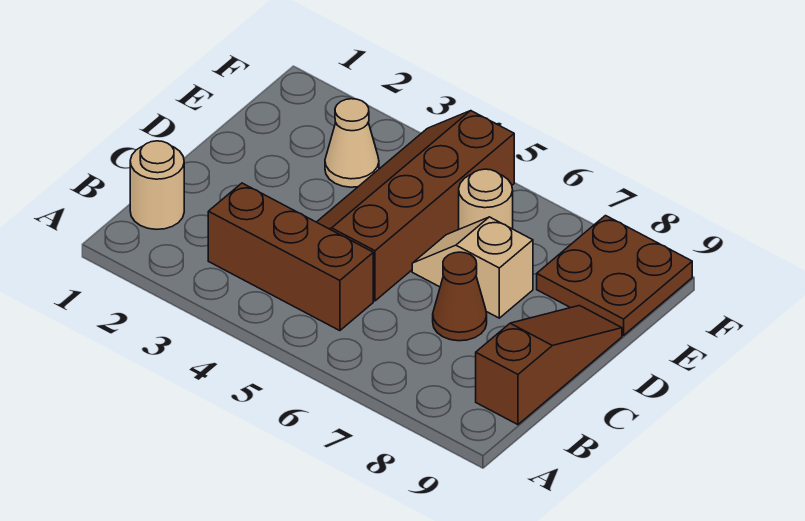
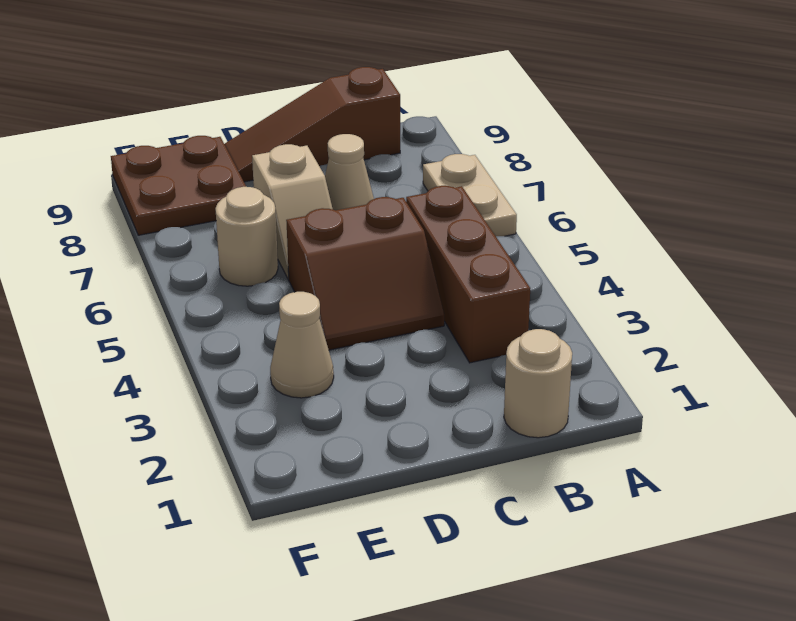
none -> tan 1x2 plate [423,154,517,236]
brown 2x4 slope [317,111,514,301] -> brown 2x2 slope [286,197,444,350]
brown 1x1 cone [433,252,487,341] -> tan 1x1 cone [325,134,374,210]

